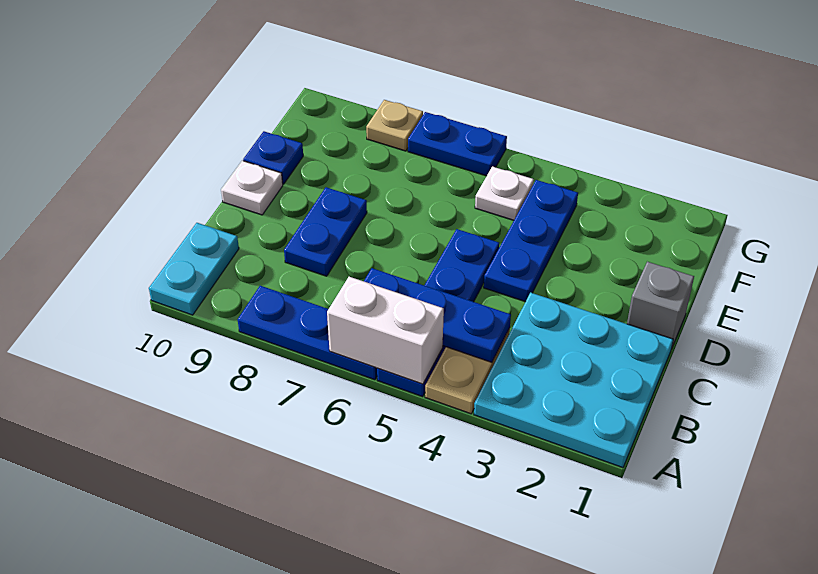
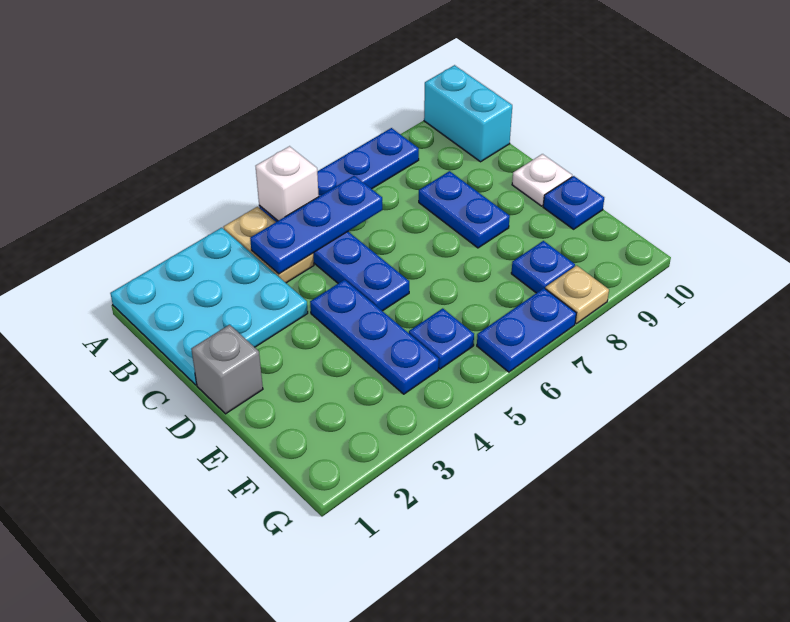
white 1x2 brick [327,277,444,384] -> white 1x1 brick [256,146,319,221]
cyan 1x2 plate [149,223,239,315] -> cyan 1x2 brick [424,65,512,162]
white 1x1 plate [475,167,534,220] -> blue 1x1 plate [409,308,474,369]
none -> blue 1x1 plate [511,241,575,293]

